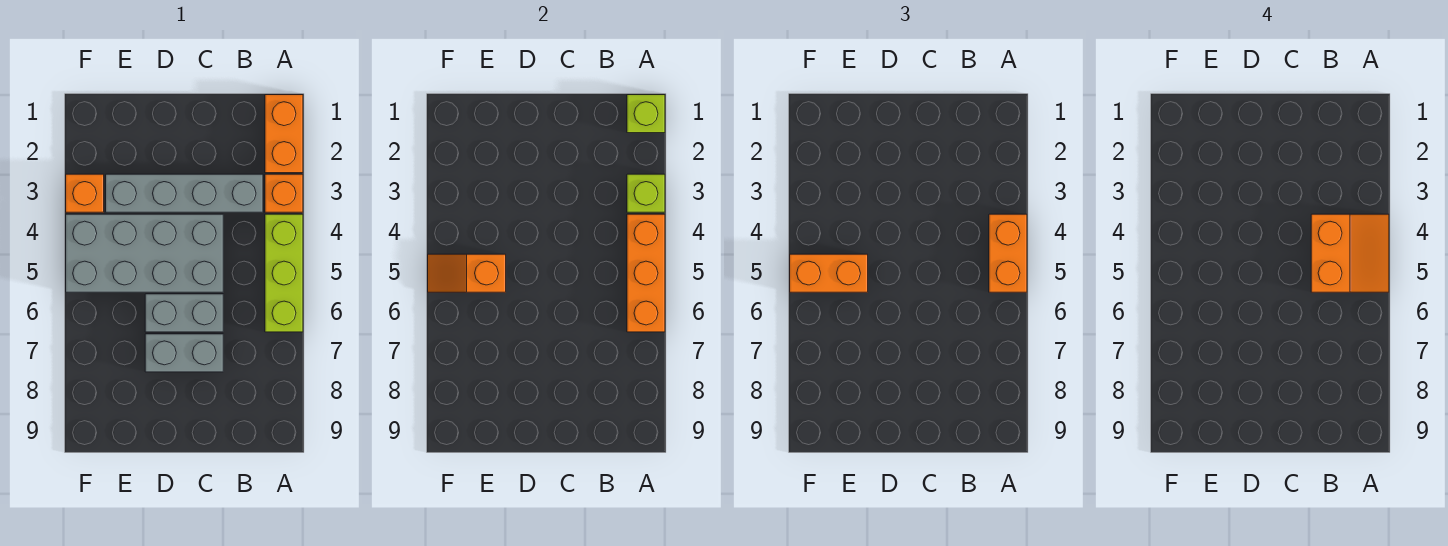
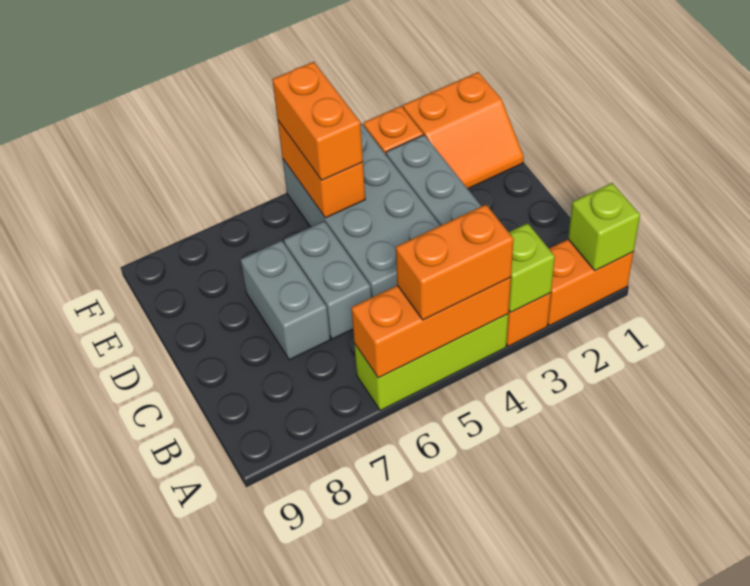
orange 2x2 slope [1311,214,1389,292] -> orange 2x2 slope moved to [403,72,524,189]
orange 1x2 slope [428,254,506,292] -> orange 1x2 brick [278,121,365,218]

